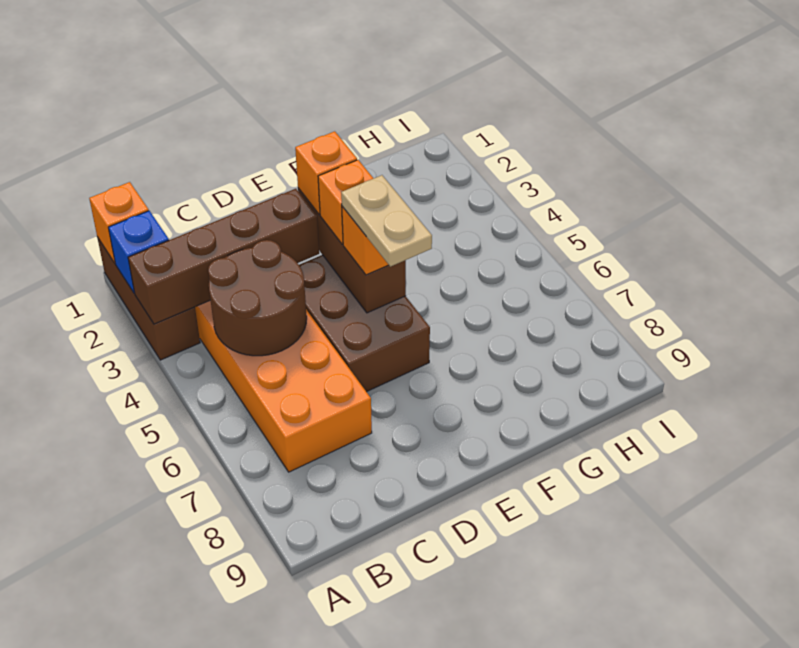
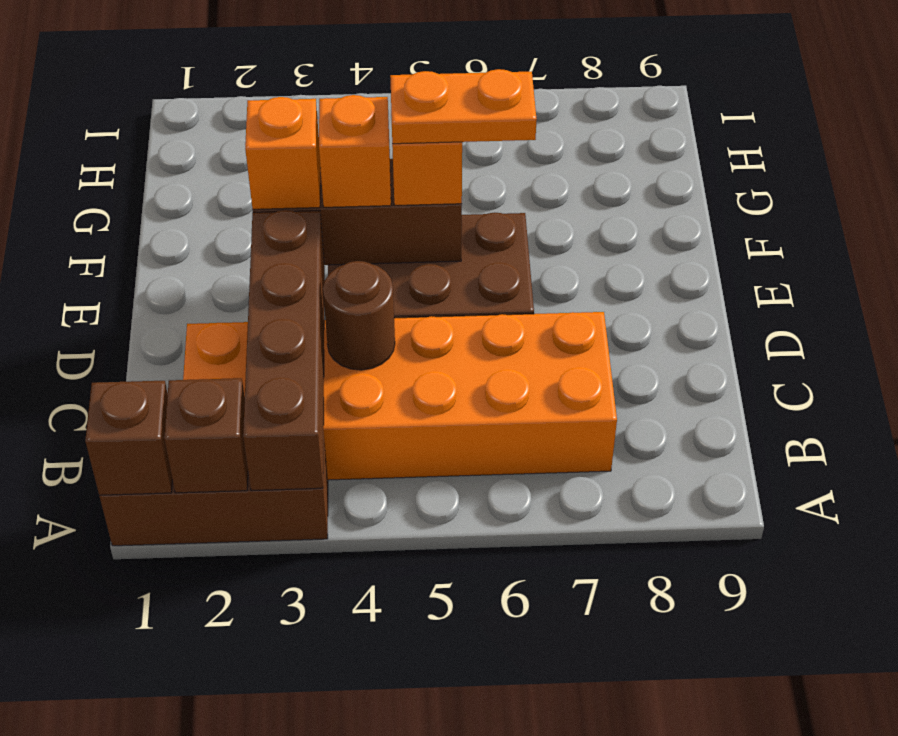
orange 1x1 brick [89,182,149,263] -> brown 1x1 brick [85,381,172,496]
blue 1x1 brick [108,211,169,293] -> brown 1x1 brick [164,378,248,493]
brown 2x2 round brick [208,240,307,356] -> brown 1x1 round brick [323,261,395,370]
tan 1x2 plate [341,175,432,267] -> orange 1x2 plate [390,69,537,144]

